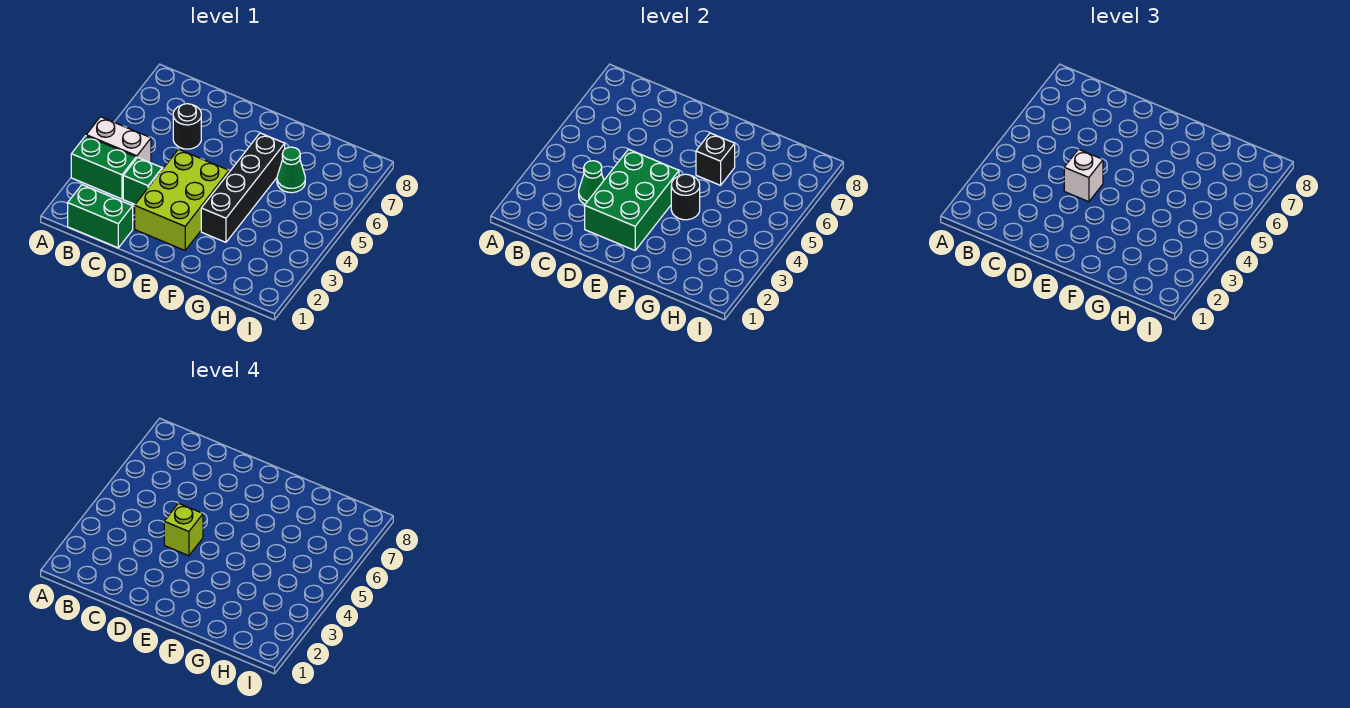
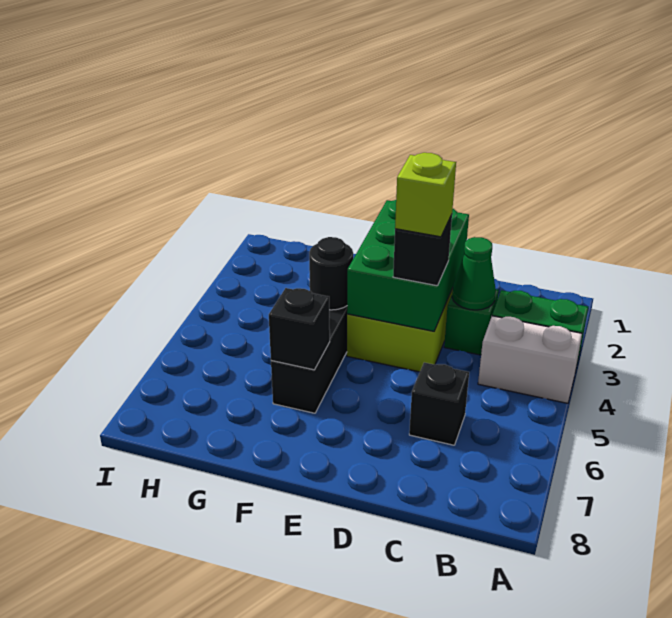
green 1x2 brick [68,185,133,248] -> none
black 1x1 round brick [173,104,201,149] -> black 1x1 brick [409,363,469,445]
white 1x1 brick [1064,149,1103,202] -> black 1x1 brick [393,215,452,286]
green 1x1 cone [277,147,305,193] -> none

